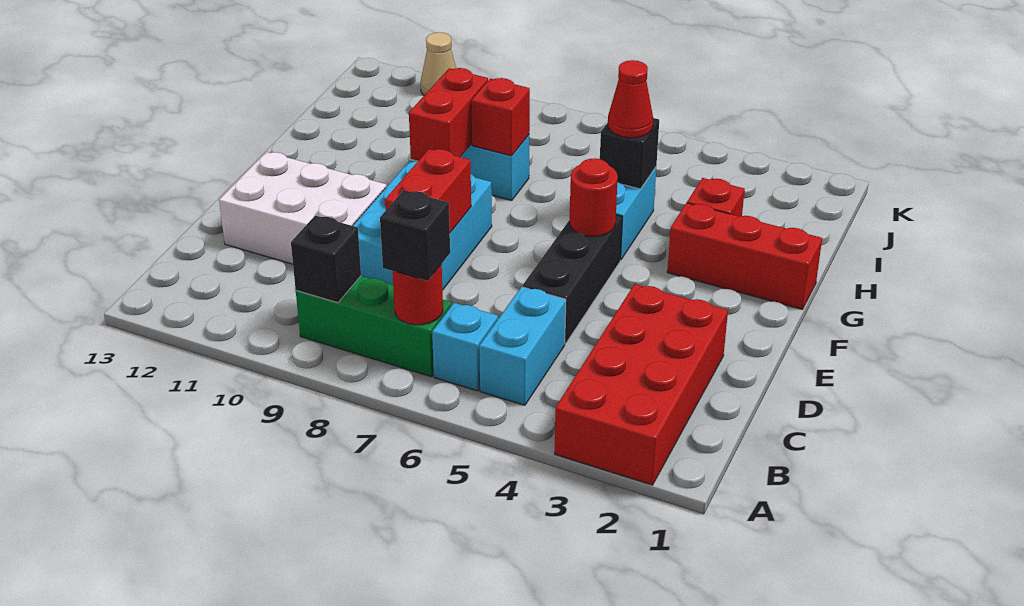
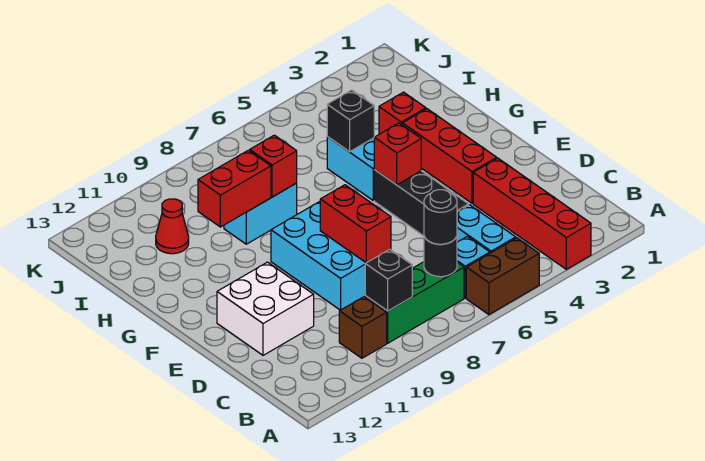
red 2x4 brick [554,284,728,485] -> red 1x4 brick [473,158,591,269]
none -> brown 1x2 brick [466,238,539,315]
red 1x1 round brick [392,264,443,325] -> black 1x1 round brick [424,236,457,277]
black 1x1 brick [380,190,450,281] -> black 1x1 round brick [424,190,457,244]
none -> brown 1x1 brick [339,297,387,358]
white 2x3 brick [219,152,387,264] -> white 2x2 brick [217,262,314,355]
red 1x1 round brick [570,158,618,236] -> red 1x1 brick [374,123,421,185]
red 1x3 brick [667,203,822,309] -> red 1x3 brick turned to [402,109,497,203]
red 1x2 brick [409,68,488,161] -> red 1x2 brick turned to [198,150,271,227]
red 1x1 cone [608,60,653,138] -> red 1x1 cone moved to [156,199,189,254]
tan 1x1 cone [421,32,456,95] -> none

